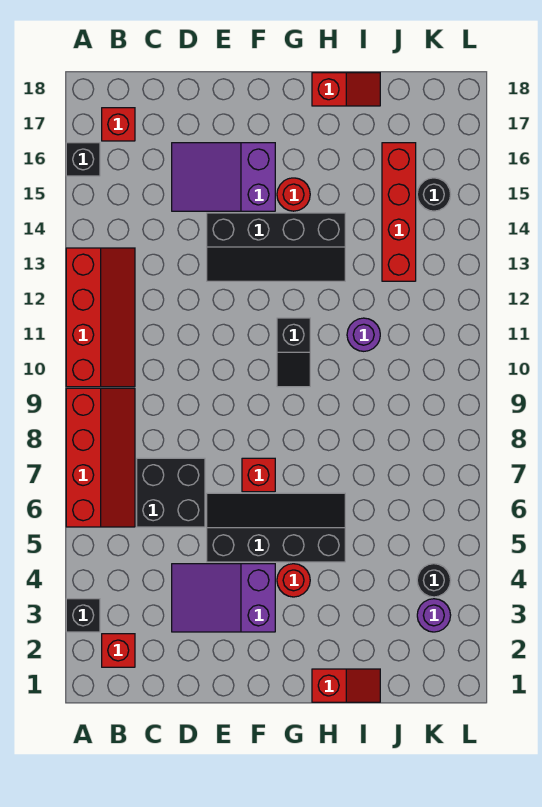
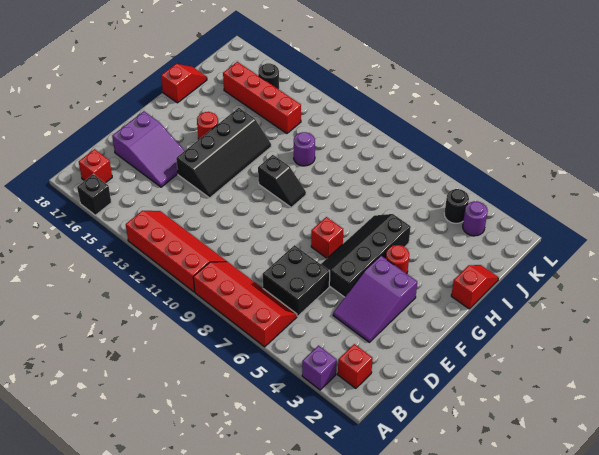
black 1x1 brick [66,599,100,632] -> purple 1x1 brick [302,346,337,390]
purple 2x3 slope [172,143,275,211] -> purple 2x3 slope turned to [112,111,185,187]

